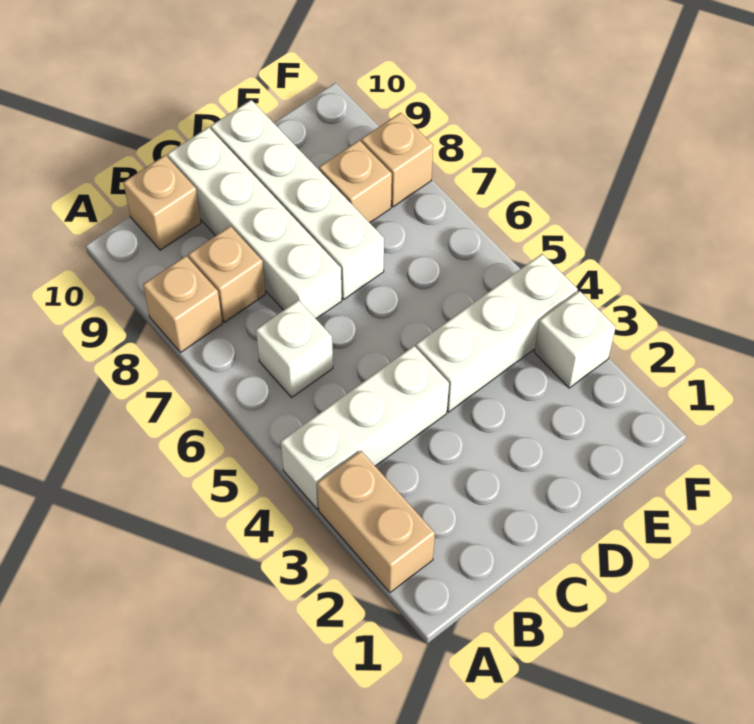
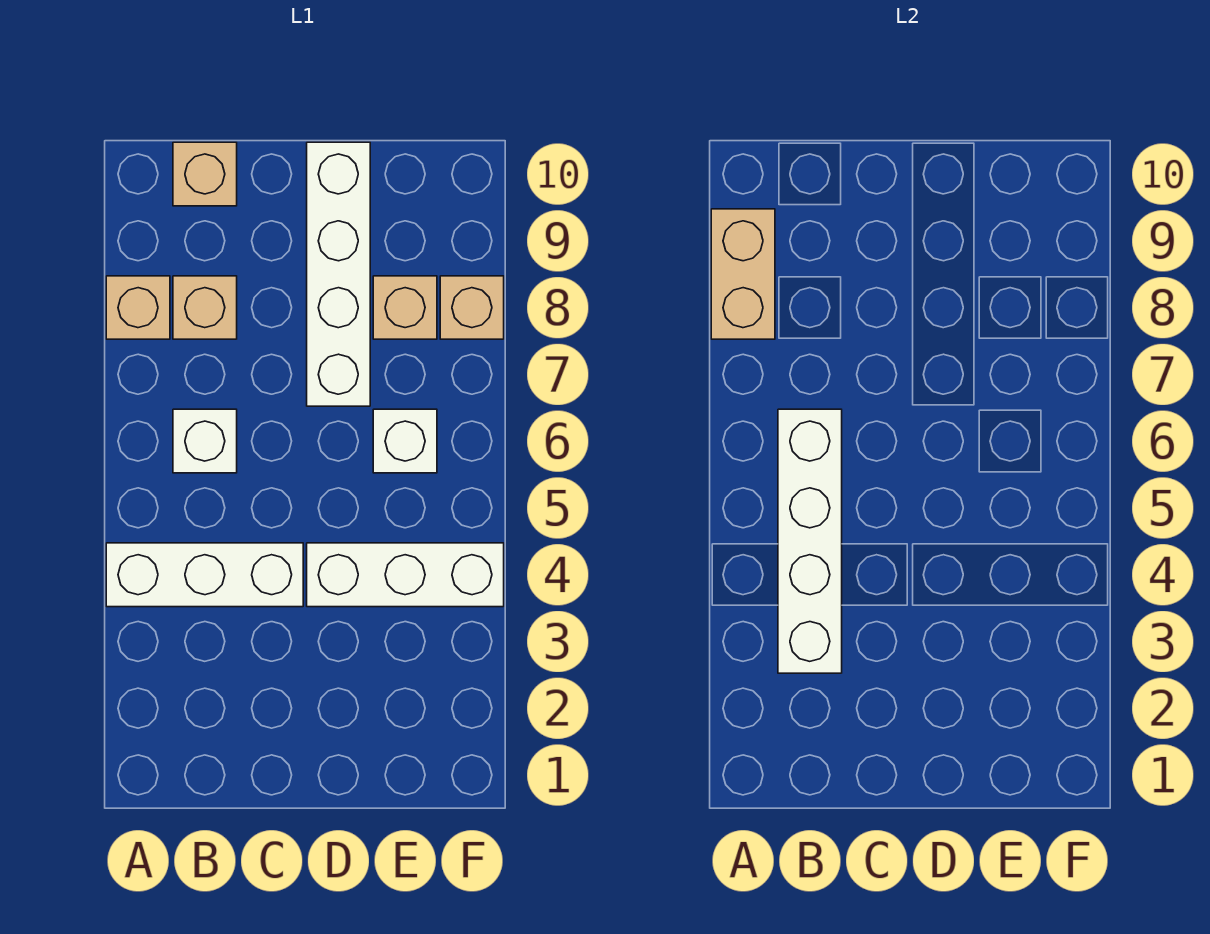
tan 1x2 brick [317,451,435,593] -> tan 1x2 brick moved to [711,209,775,339]
white 1x4 brick [168,127,342,319] -> white 1x4 brick moved to [778,409,842,673]
white 1x1 brick [534,291,616,388] -> white 1x1 brick moved to [373,409,437,473]

